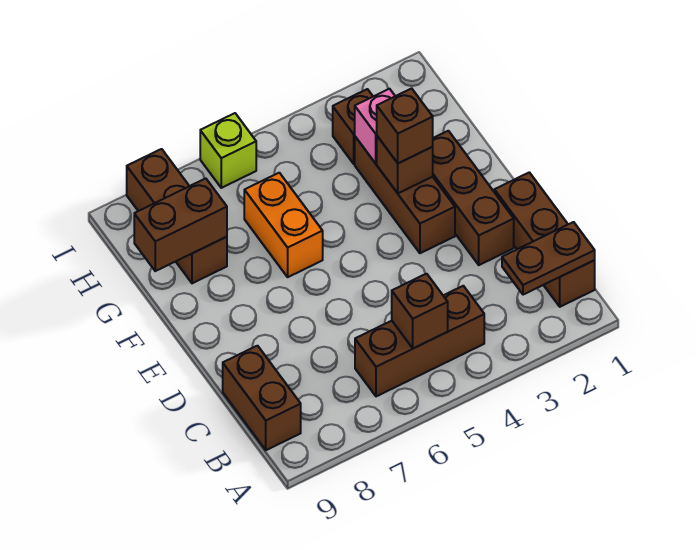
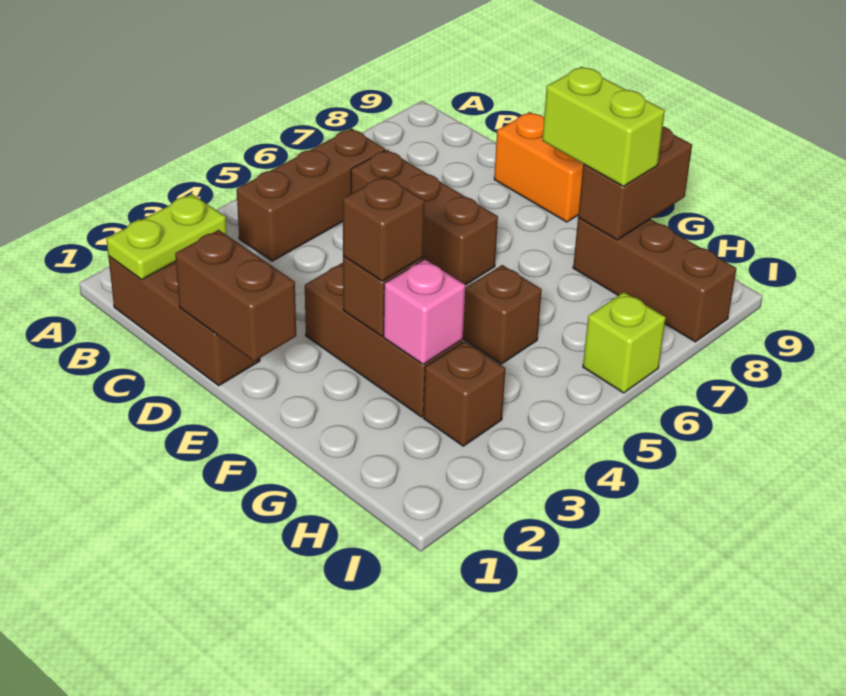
brown 1x2 plate [502,222,595,295] -> lime 1x2 plate [106,194,227,279]
brown 1x1 brick [392,274,448,348] -> brown 1x1 brick moved to [463,265,542,364]
brown 1x2 brick [223,346,301,450] -> brown 1x2 brick moved to [175,230,296,361]
brown 1x3 brick [433,131,514,265] -> brown 1x3 brick moved to [351,150,498,285]
orange 1x2 brick [244,173,323,277] -> orange 1x2 brick moved to [494,112,584,222]
none -> lime 1x2 brick [542,67,665,186]

